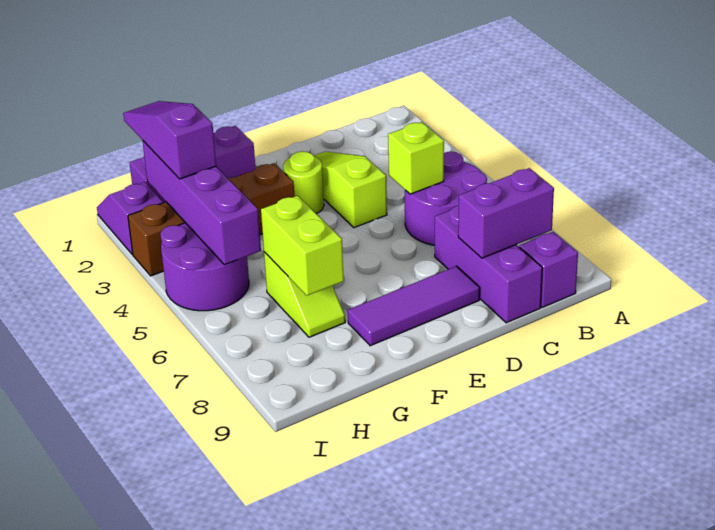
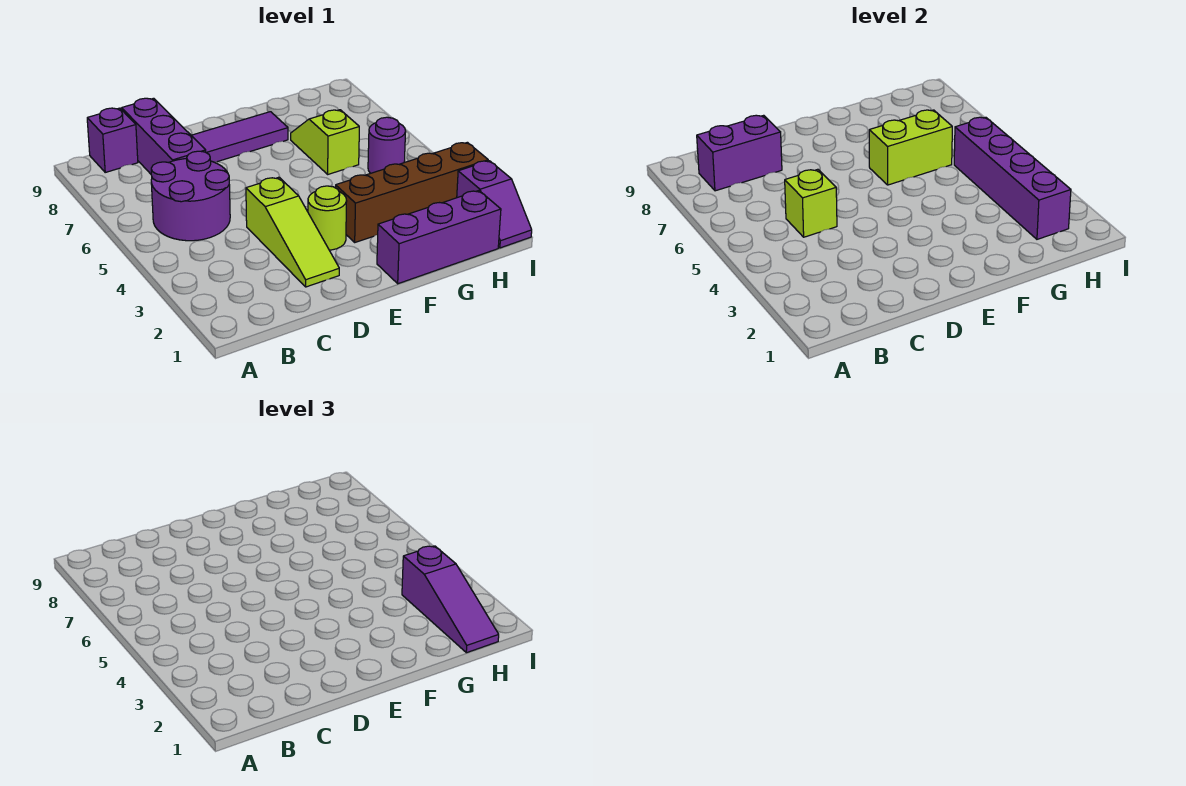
lime 1x2 brick [261,196,344,296] -> lime 1x2 brick turned to [869,110,952,185]
purple 2x2 round brick [160,223,249,311] -> purple 1x1 round brick [368,117,406,173]

